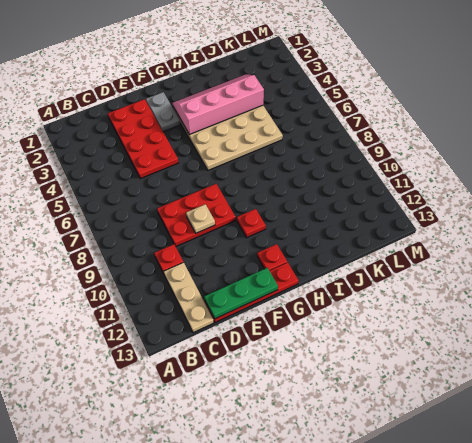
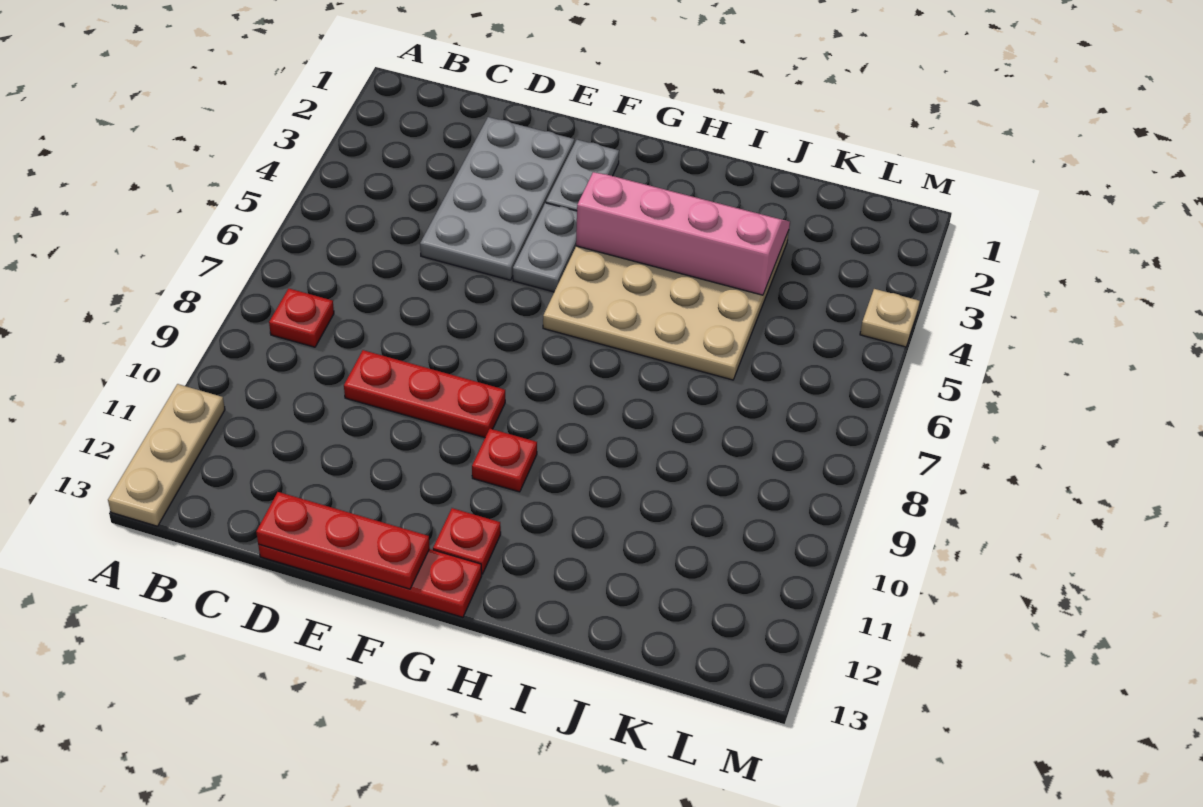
red 1x1 plate [154,244,183,273] -> red 1x1 plate moved to [269,289,334,347]
tan 1x3 plate [164,262,214,333] -> tan 1x3 plate moved to [108,384,225,526]
red 2x4 plate [108,99,178,179] -> grey 2x4 plate [420,117,574,280]
red 2x3 plate [157,184,235,246] -> red 1x3 plate [344,350,505,438]
green 1x3 plate [204,268,278,319] -> red 1x3 plate [256,492,430,589]
tan 1x1 plate [186,204,215,233] -> tan 1x1 plate moved to [860,289,920,347]
none -> grey 1x2 plate [513,203,577,292]

